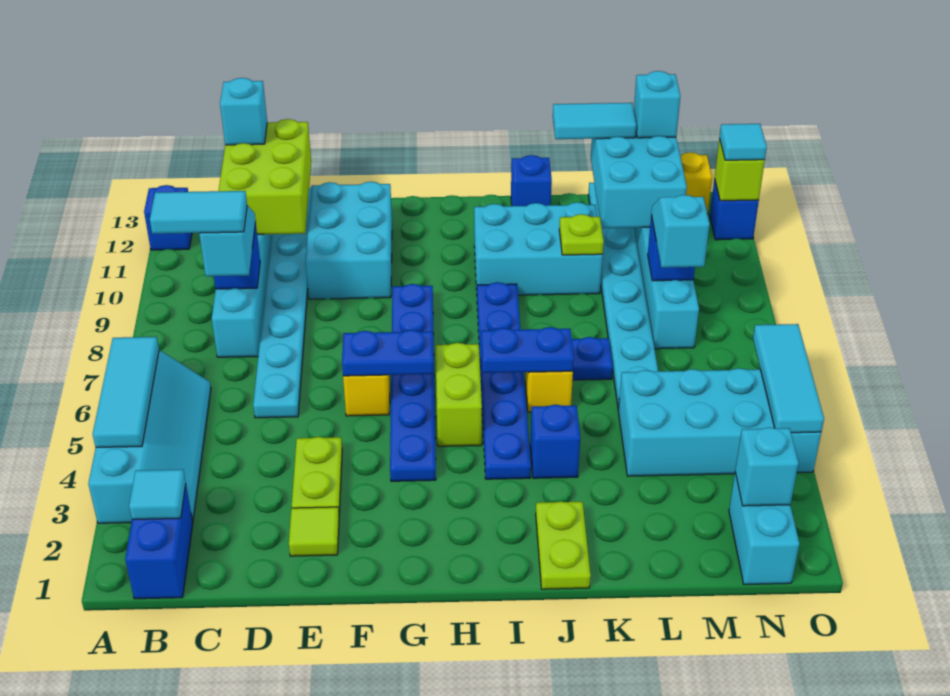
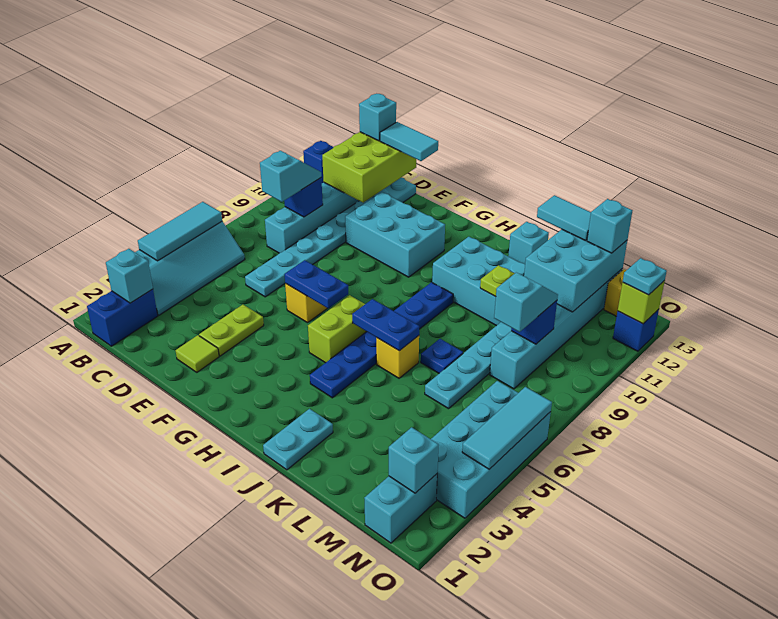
cyan 1x1 tile [129,469,186,520] -> cyan 1x1 brick [106,249,153,303]
cyan 1x2 tile [150,191,247,234] -> cyan 1x2 tile moved to [380,122,438,161]
cyan 2x3 brick [306,182,392,299] -> cyan 2x3 brick turned to [345,192,445,277]
blue 1x6 plate [390,284,436,481] -> none
lime 1x2 plate [536,501,591,589] -> cyan 1x2 plate [263,409,333,470]
blue 1x1 brick [530,405,580,478] -> none
blue 1x1 brick [511,155,552,206] -> cyan 1x1 brick [508,222,549,264]
cyan 2x4 brick [618,368,821,476] -> cyan 2x4 brick turned to [431,381,551,518]
cyan 1x1 tile [719,124,767,160] -> cyan 1x1 plate [623,258,667,295]

